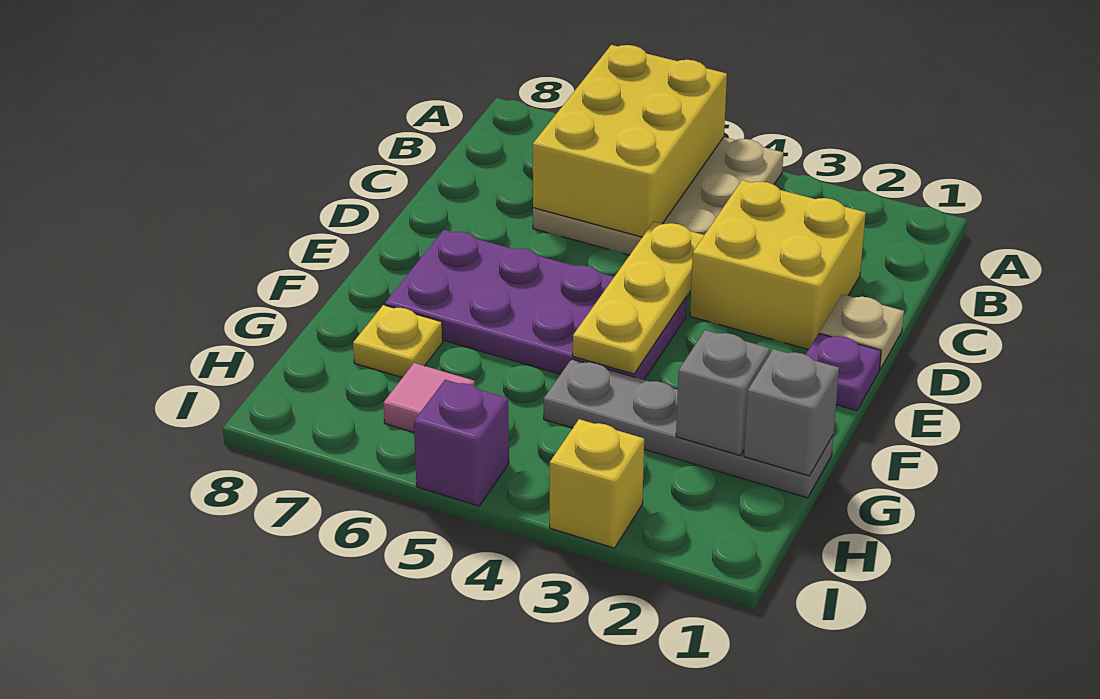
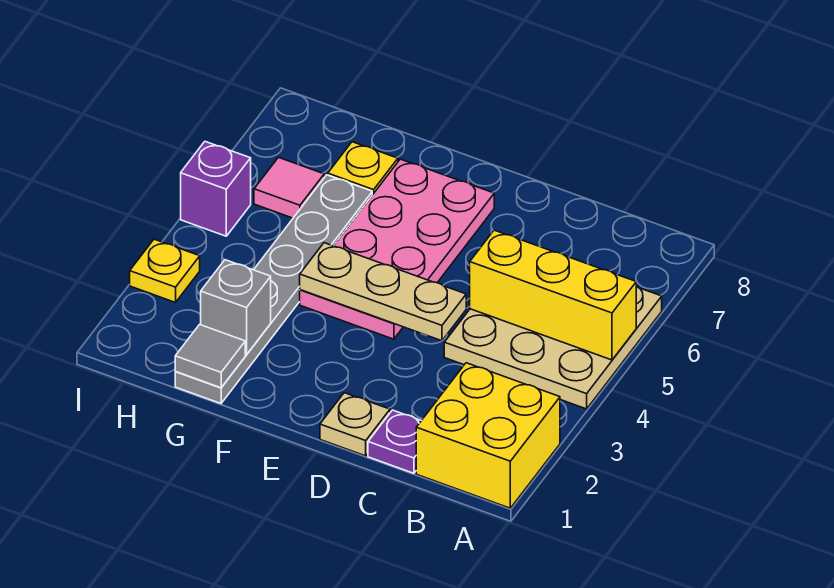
yellow 2x3 brick [533,45,727,237] -> yellow 1x3 brick [470,230,636,360]
yellow 2x2 brick [690,180,866,349] -> yellow 2x2 brick moved to [416,363,560,508]
yellow 1x3 plate [573,222,704,374] -> tan 1x3 plate [300,243,466,341]
purple 1x1 plate [806,333,881,411] -> purple 1x1 plate moved to [368,410,421,473]
purple 2x4 plate [385,230,687,380] -> pink 2x4 plate [300,159,494,339]
grey 1x4 plate [544,359,833,498] -> grey 1x6 plate [175,175,372,404]
grey 1x1 brick [744,349,839,476] -> grey 1x1 tile [175,325,245,388]
yellow 1x1 brick [550,419,644,548] -> yellow 1x1 plate [130,239,200,303]

